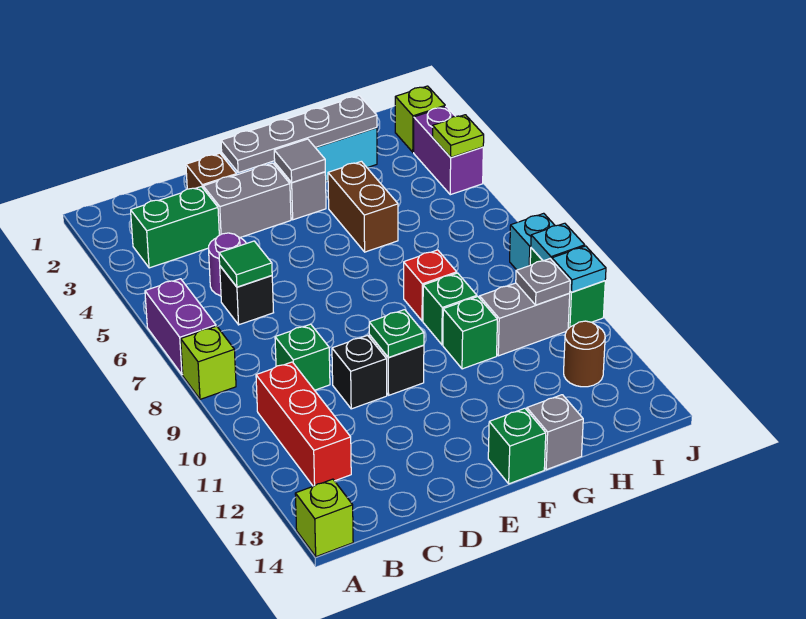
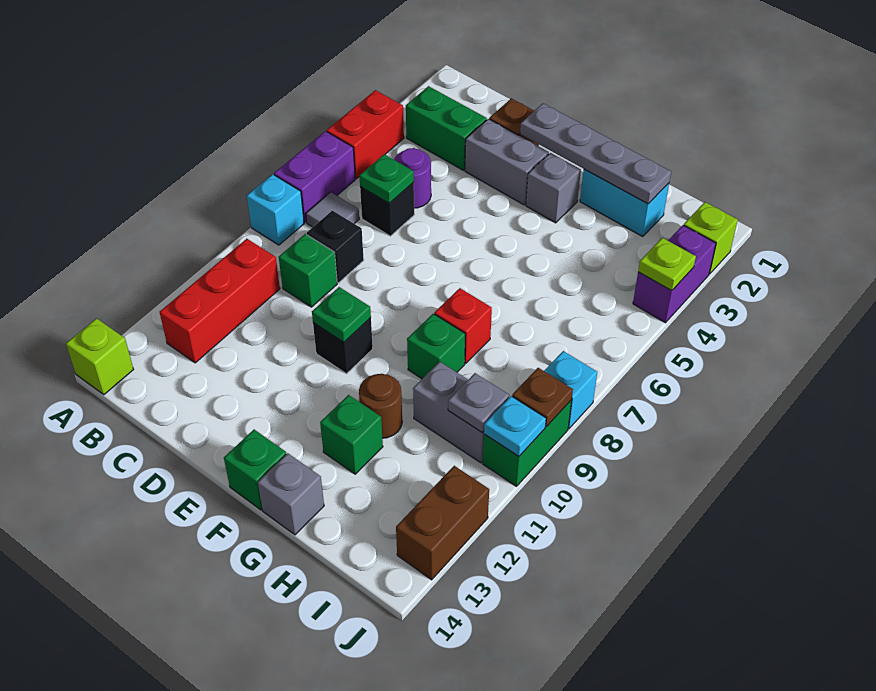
none -> red 1x2 brick [327,90,404,179]
lime 1x1 brick [181,326,236,399] -> cyan 1x1 brick [247,174,304,245]
green 1x1 tile [219,241,272,287] -> green 1x1 plate [359,154,414,203]
black 1x1 brick [332,336,387,409] -> black 1x1 brick moved to [307,211,364,283]
grey 1x1 tile [274,139,325,183] -> grey 1x1 tile moved to [306,192,359,227]
brown 1x2 brick [328,161,398,252] -> brown 1x2 brick moved to [396,466,489,580]
green 1x1 brick [443,297,497,369] -> green 1x1 brick moved to [320,395,383,474]
brown 1x1 round brick [564,321,605,387] -> brown 1x1 round brick moved to [359,374,402,438]
cyan 1x1 plate [531,223,585,261] -> brown 1x1 plate [512,368,573,427]

